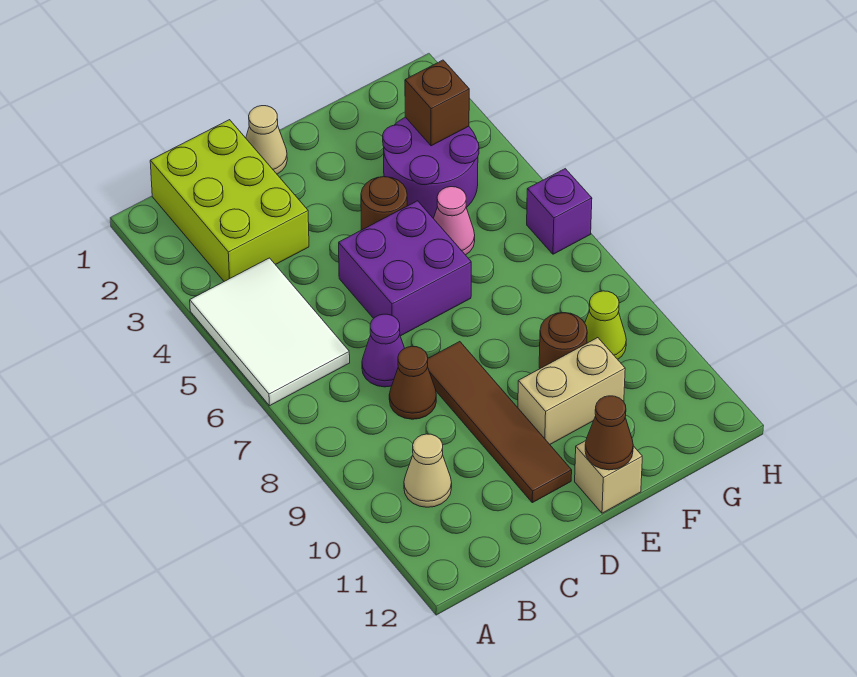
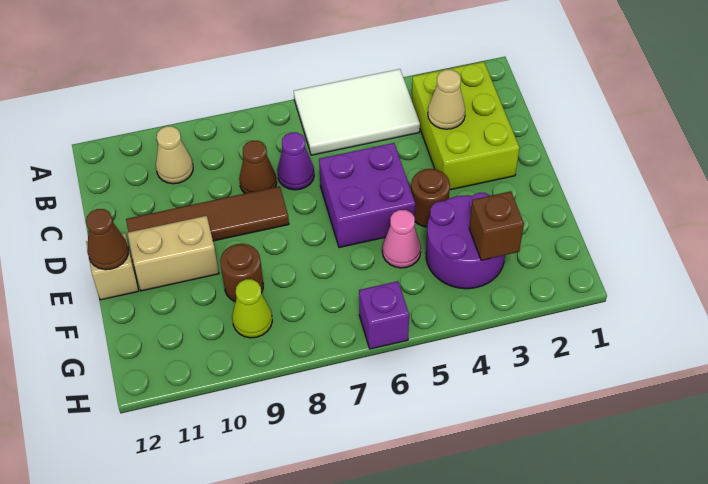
lime 2x3 brick [150,120,309,281] -> lime 2x3 brick turned to [412,62,519,190]
tan 1x1 cone [246,106,287,174] -> tan 1x1 cone moved to [428,70,465,129]
tan 1x2 brick [518,338,625,444] -> tan 1x2 brick turned to [128,216,219,291]

